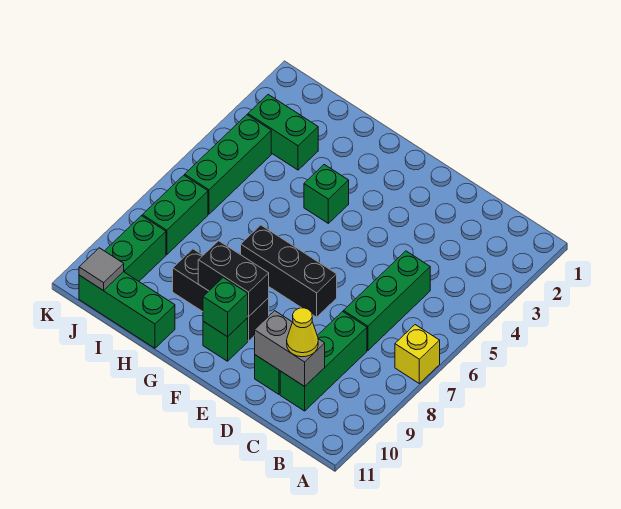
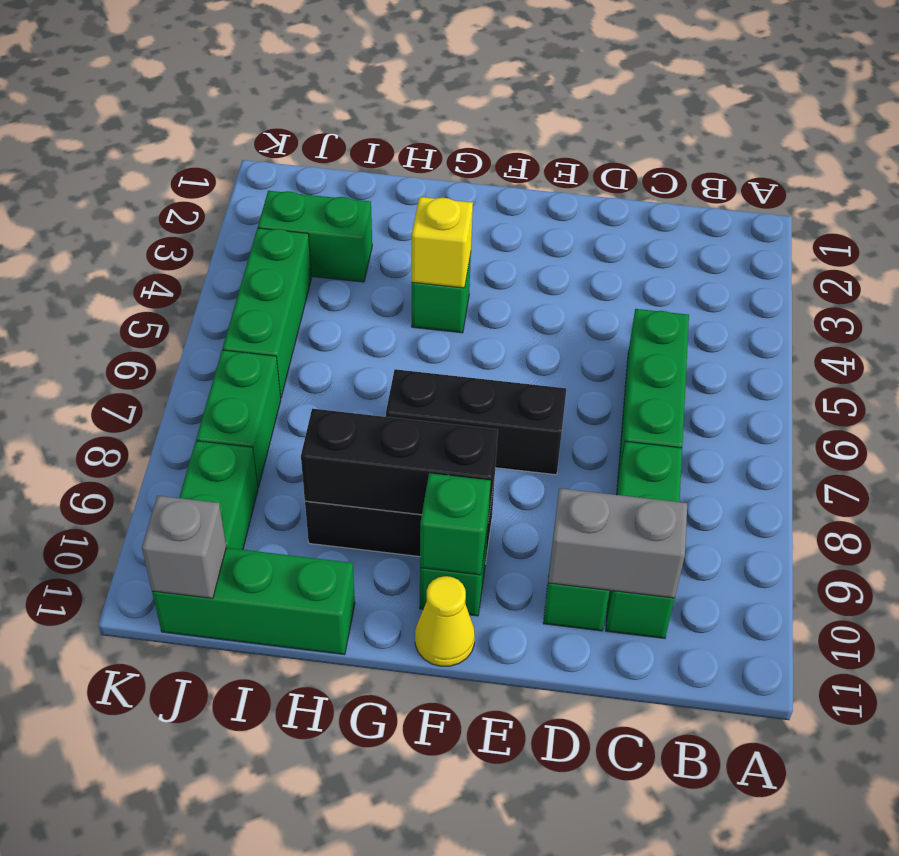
yellow 1x1 brick [395,325,440,383] -> yellow 1x1 brick moved to [412,197,473,288]
yellow 1x1 cone [287,308,318,357] -> yellow 1x1 cone moved to [415,576,475,666]
black 1x2 brick [198,241,269,317] -> black 1x3 brick [301,409,498,520]
grey 1x1 tile [79,248,124,291] -> grey 1x1 brick [142,496,226,599]

